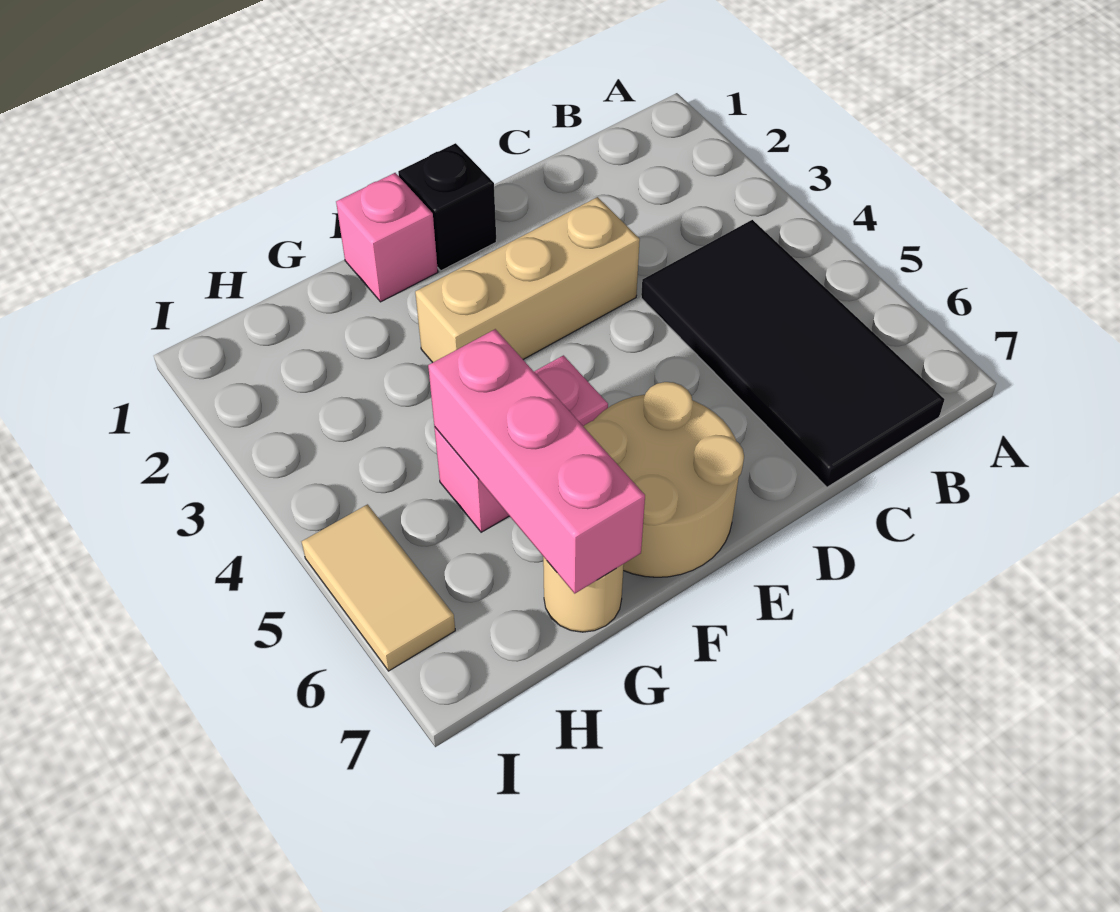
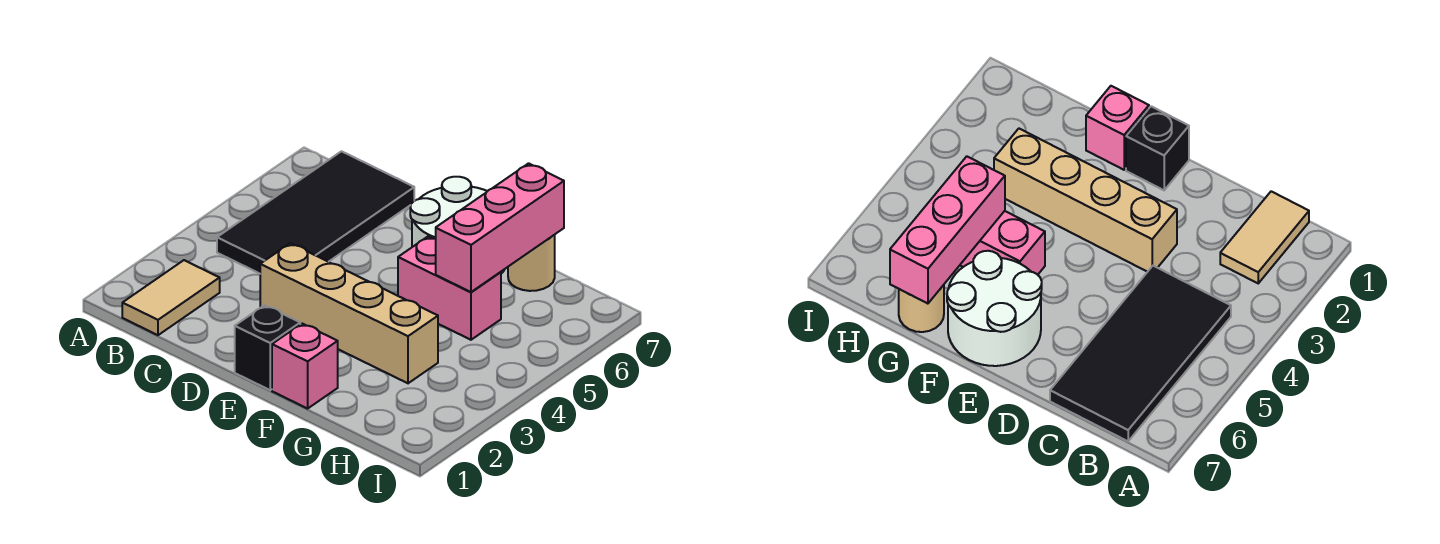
tan 1x3 brick [415,197,640,363] -> tan 1x4 brick [260,243,438,383]
tan 2x2 round brick [583,382,744,577] -> white 2x2 round brick [410,177,504,274]
tan 1x2 tile [302,504,455,671] -> tan 1x2 tile moved to [122,260,220,335]

